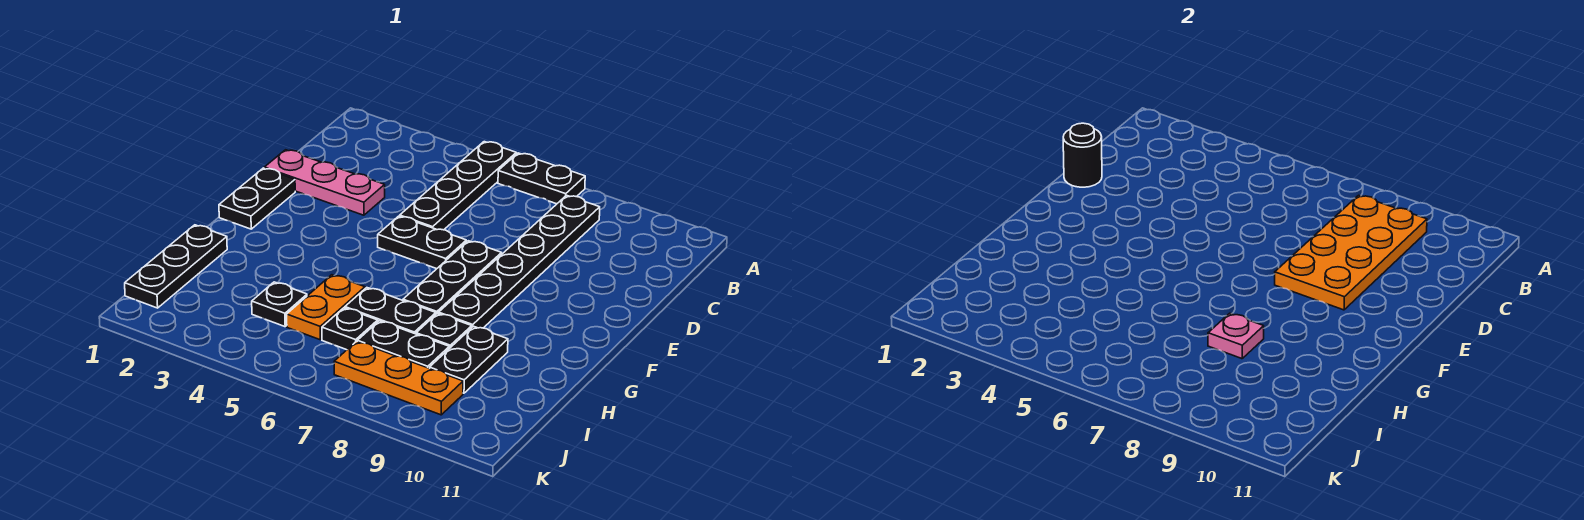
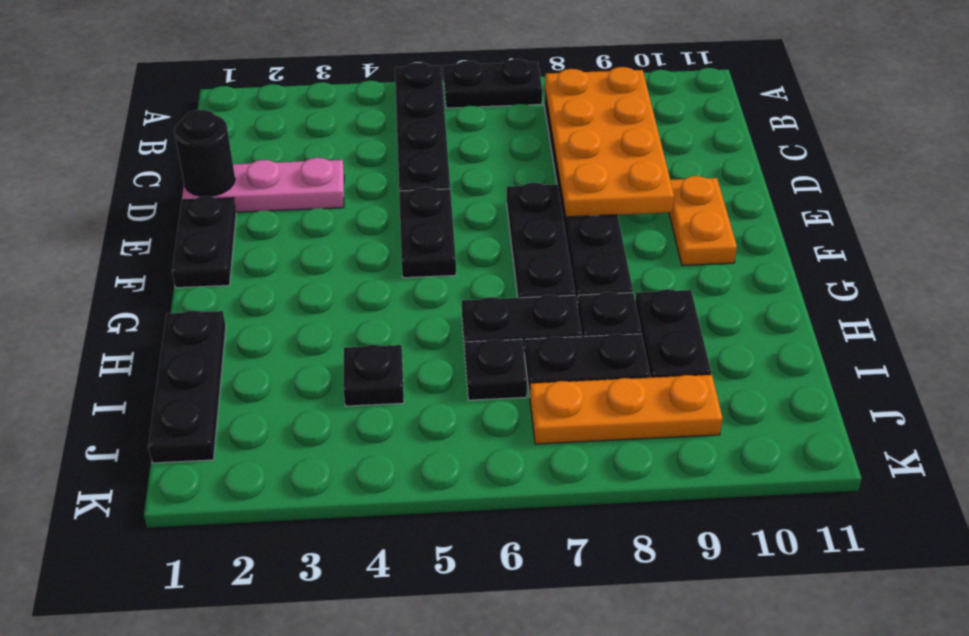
black 1x2 plate [378,216,466,269] -> black 1x2 plate turned to [399,187,456,278]
orange 1x2 plate [287,275,365,340] -> orange 1x2 plate moved to [669,176,737,266]
pink 1x1 plate [1208,313,1264,359] -> none

